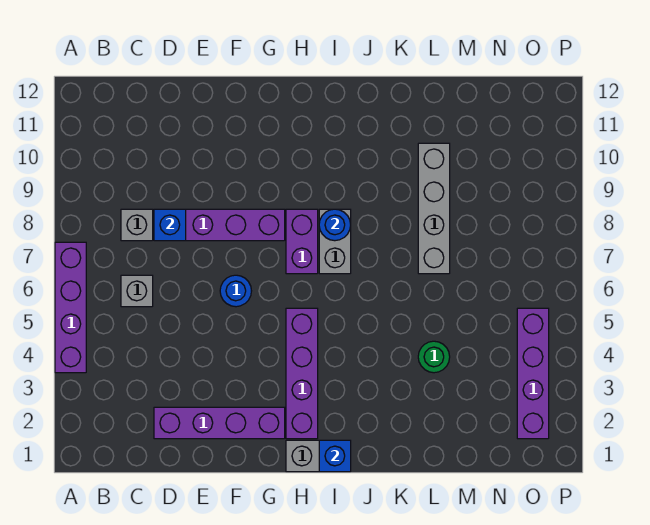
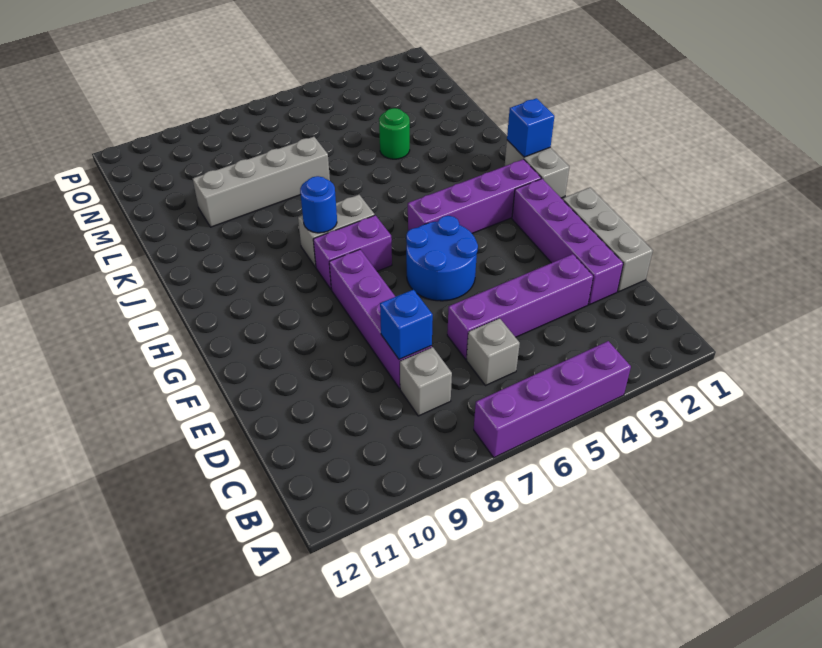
none -> grey 1x3 brick [563,188,653,292]
blue 1x1 round brick [220,275,251,307] -> blue 2x2 round brick [406,216,478,301]
purple 1x4 brick [517,308,549,439] -> purple 1x4 brick moved to [447,254,593,359]

